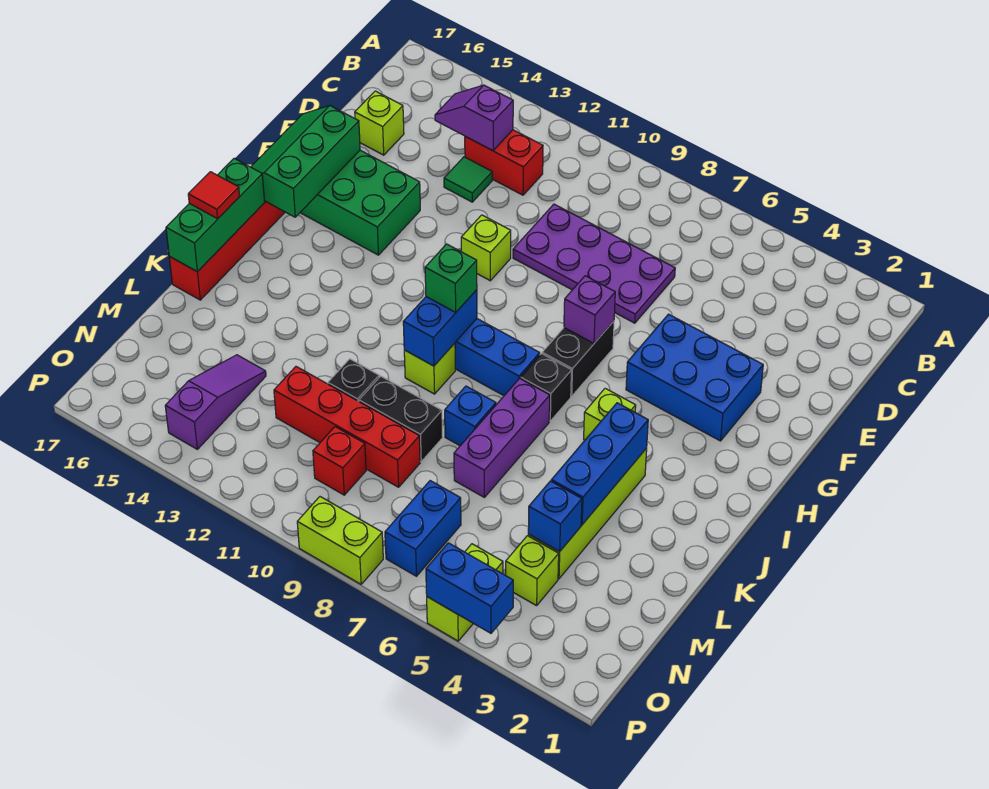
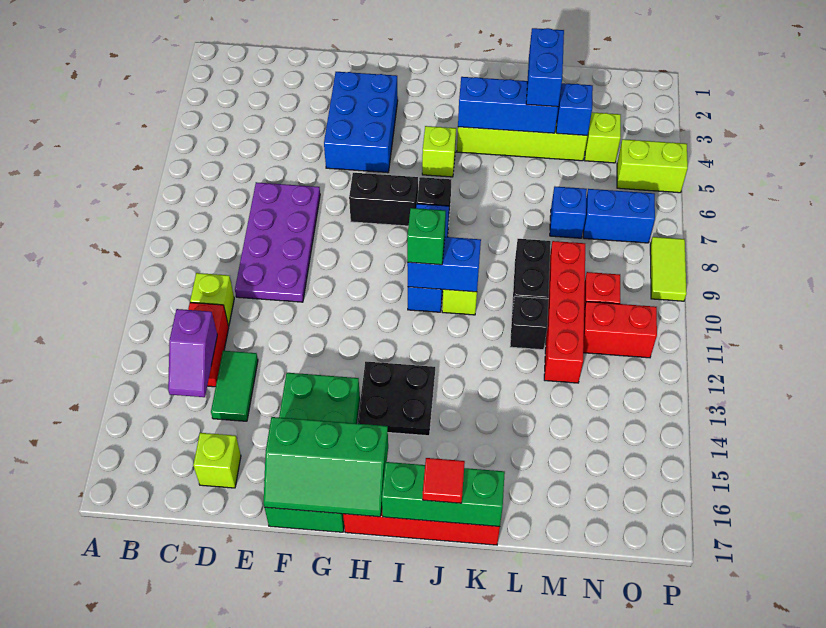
green 1x1 tile [444,157,492,202] -> green 1x2 tile [211,351,258,421]
lime 1x1 brick [461,215,511,281] -> lime 1x1 brick moved to [190,273,234,326]
purple 1x1 brick [564,276,615,343] -> none
none -> black 2x2 plate [357,362,435,436]
purple 1x3 brick [454,378,550,498] -> none
blue 1x1 brick [445,386,496,446] -> blue 1x1 brick moved to [550,187,587,238]
purple 1x3 slope [165,355,266,449] -> none
none -> red 1x2 brick [583,302,657,358]
blue 1x2 brick [426,543,513,633] -> blue 1x2 brick moved to [526,28,564,107]
lime 1x2 brick [297,497,383,584] -> lime 1x2 tile [650,237,687,301]

